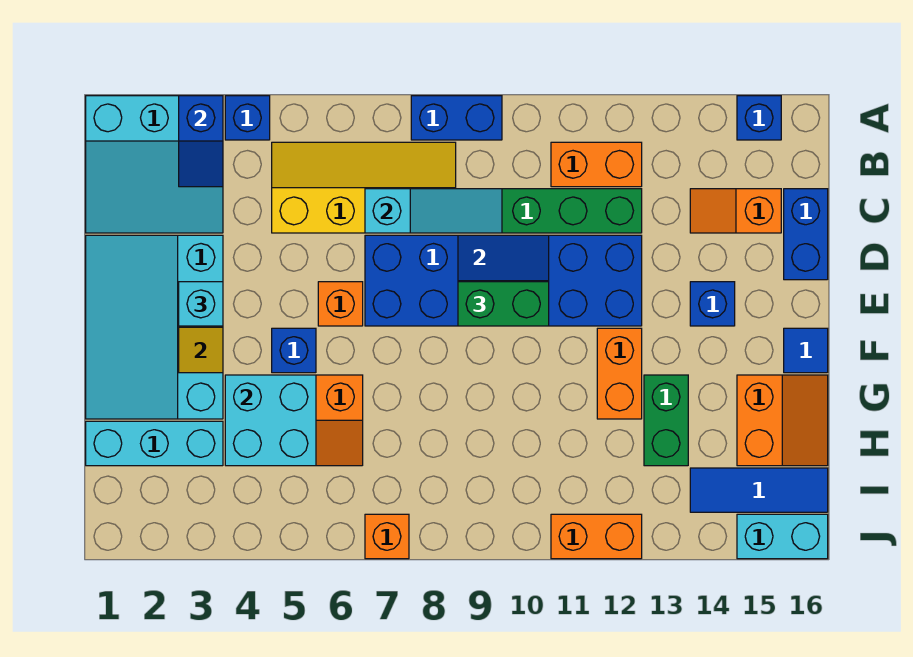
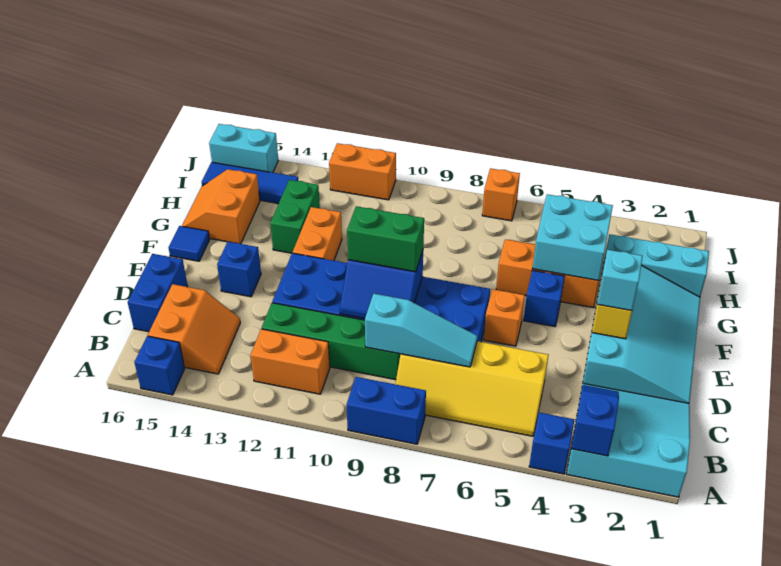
cyan 1x3 slope [365,189,502,233] -> cyan 1x3 slope turned to [365,294,477,367]
orange 1x2 slope [690,189,781,233] -> orange 2x2 slope [148,284,240,374]

